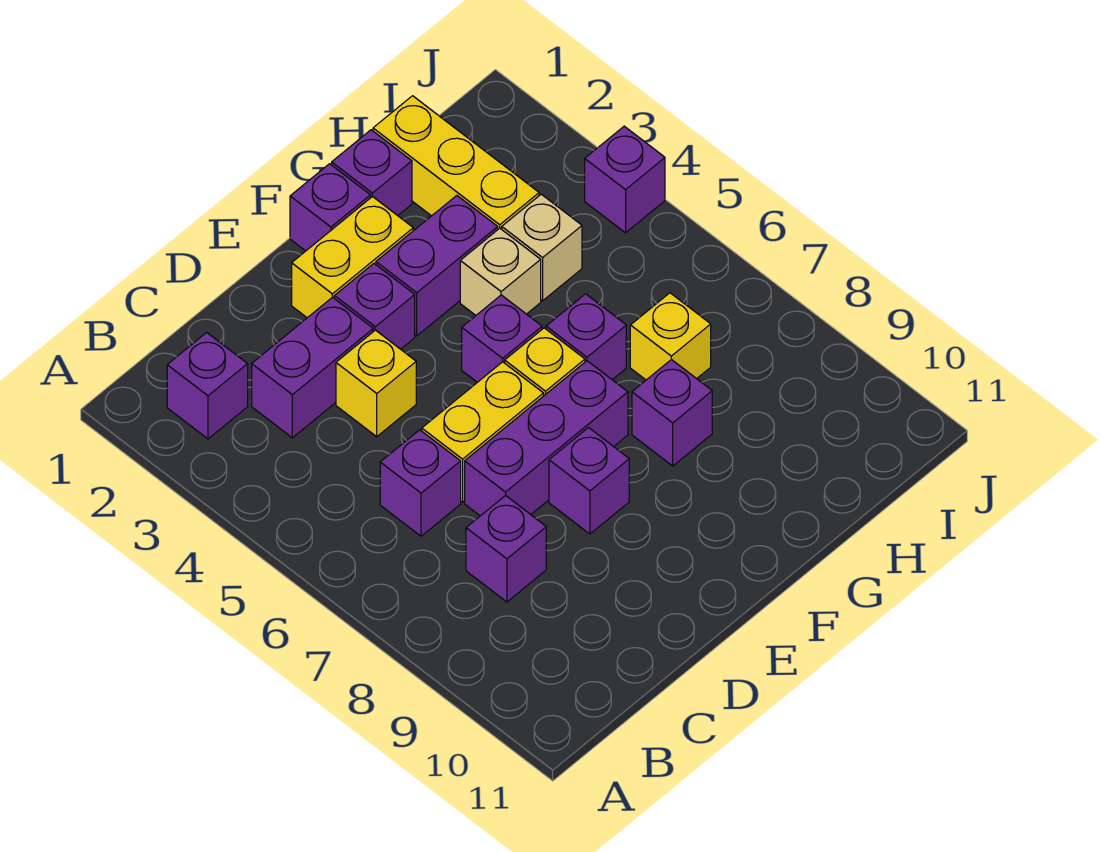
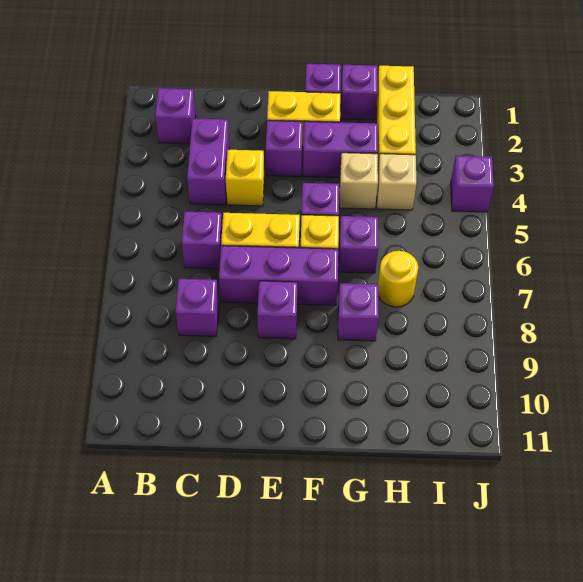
purple 1x2 brick [252,297,373,438] -> purple 1x2 brick turned to [187,118,229,205]
yellow 1x1 brick [630,293,711,380] -> yellow 1x1 round brick [378,251,418,307]

